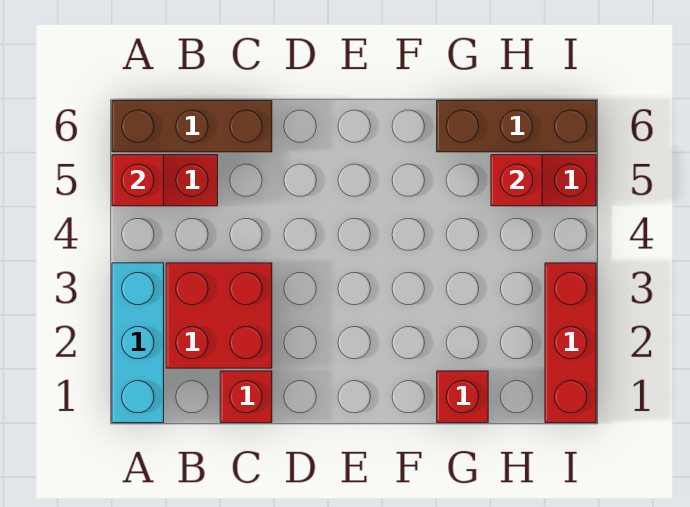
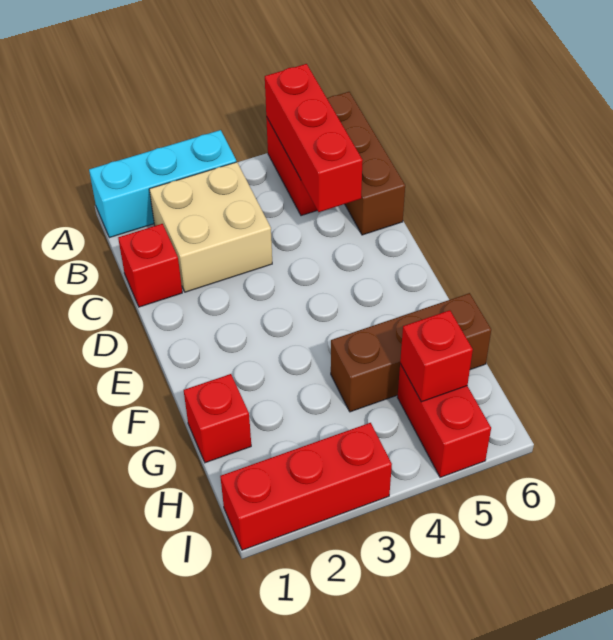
red 1x1 brick [112,155,164,206] -> red 1x3 brick [265,64,363,212]
red 2x2 brick [166,263,272,368] -> tan 2x2 brick [149,162,272,292]
brown 1x3 brick [437,101,596,152] -> brown 1x3 brick turned to [331,293,491,412]

